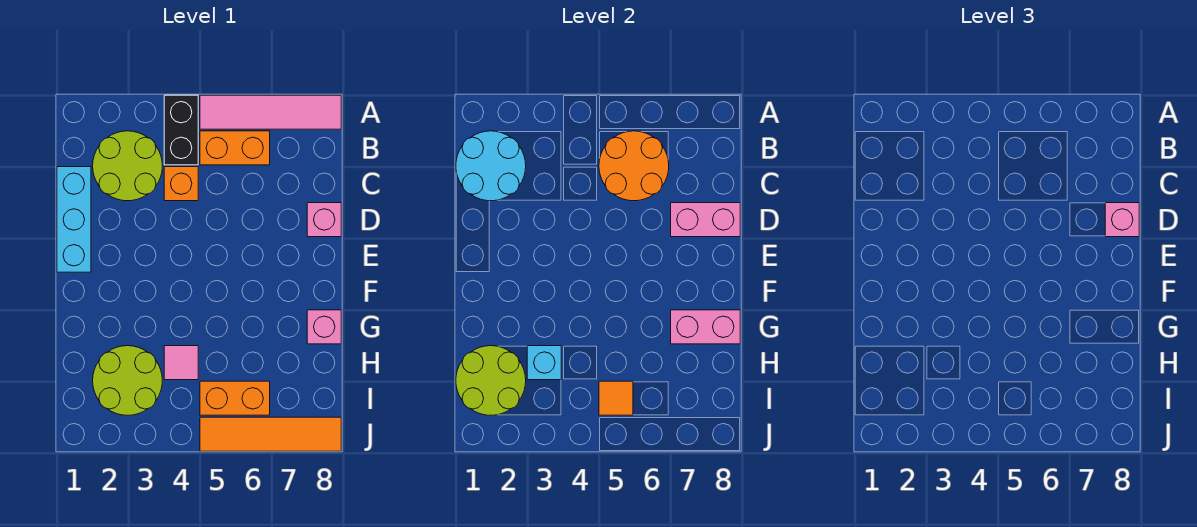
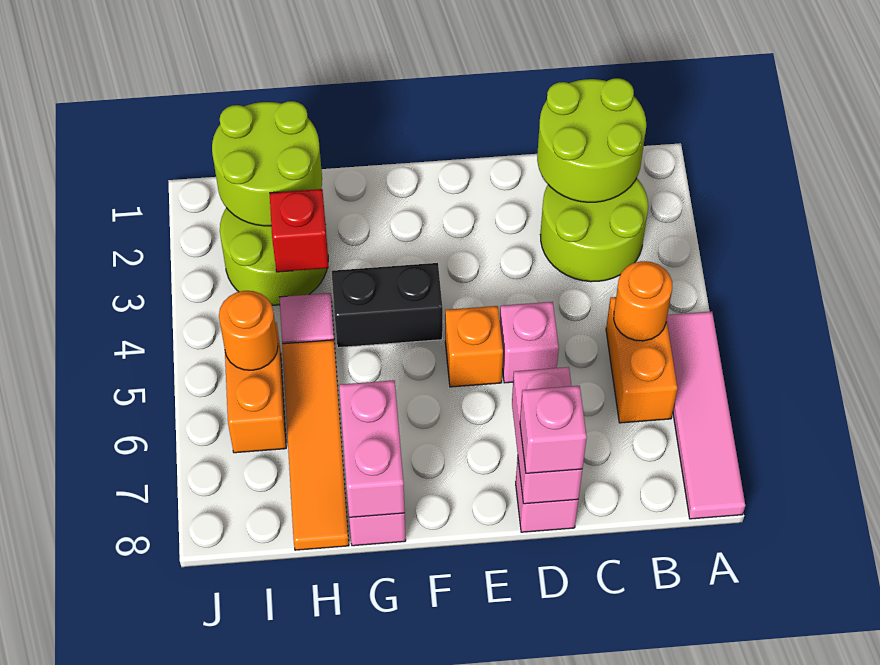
black 1x2 brick [164,95,198,165] -> black 1x2 brick moved to [332,263,443,348]
cyan 2x2 round brick [456,131,526,201] -> lime 2x2 round brick [537,78,646,202]
orange 2x2 round brick [599,131,669,201] -> orange 1x1 round brick [614,261,672,341]
cyan 1x3 brick [57,167,91,272] -> none
orange 1x1 brick [164,167,198,201] -> orange 1x1 brick moved to [445,306,503,387]
none -> pink 1x1 brick [500,302,559,383]
cyan 1x1 brick [527,346,561,380] -> red 1x1 brick [270,189,329,272]
orange 1x1 tile [599,381,633,415] -> orange 1x1 round brick [219,291,278,370]
orange 1x4 tile [200,417,341,451] -> orange 1x4 tile moved to [282,340,349,550]

